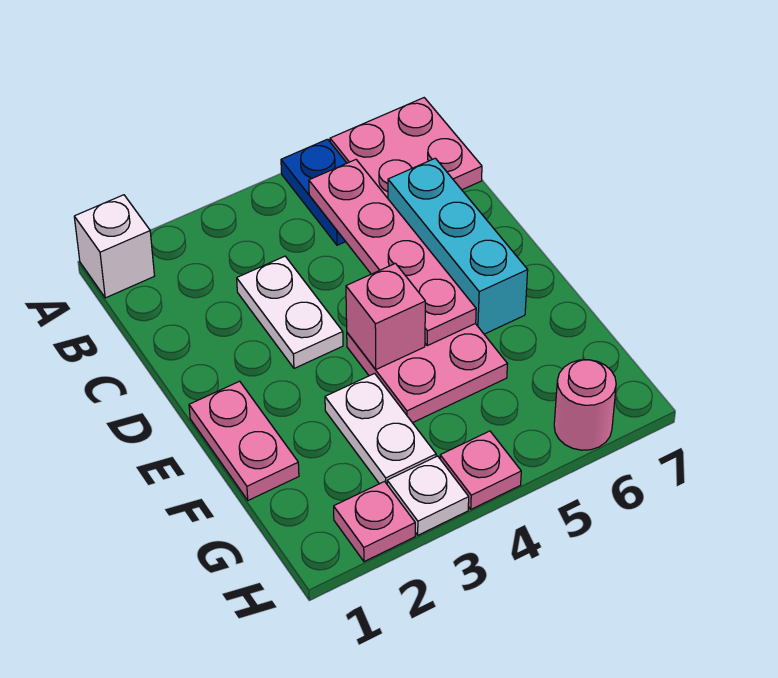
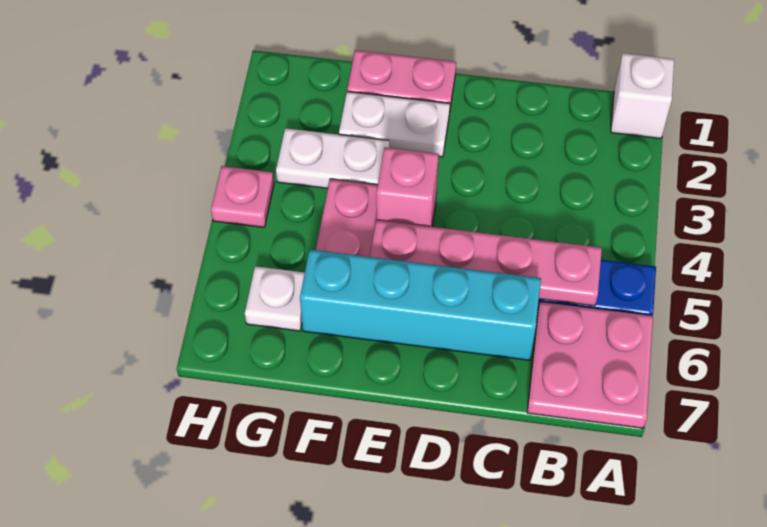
white 1x2 plate [237,256,343,368] -> white 1x2 plate moved to [339,92,450,157]
cyan 1x3 brick [388,158,528,334] -> cyan 1x4 brick [300,250,541,360]
pink 1x1 plate [334,482,415,562] -> none
white 1x1 plate [387,456,469,535] -> white 1x1 plate moved to [245,266,305,331]
pink 1x1 round brick [554,360,616,450] -> none

